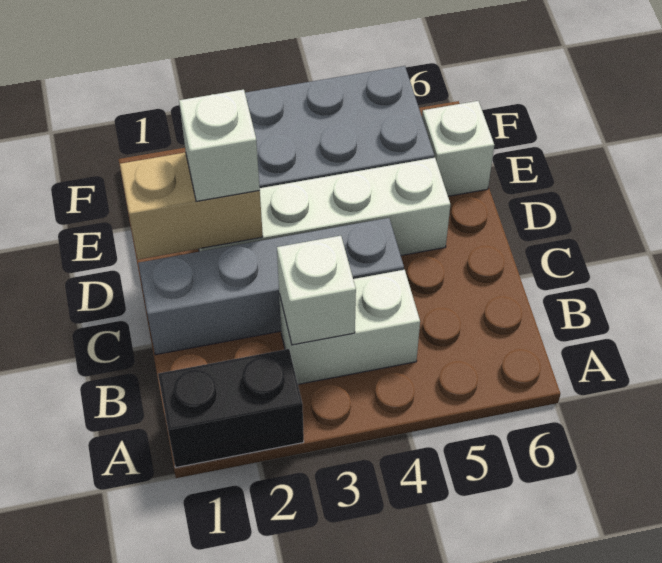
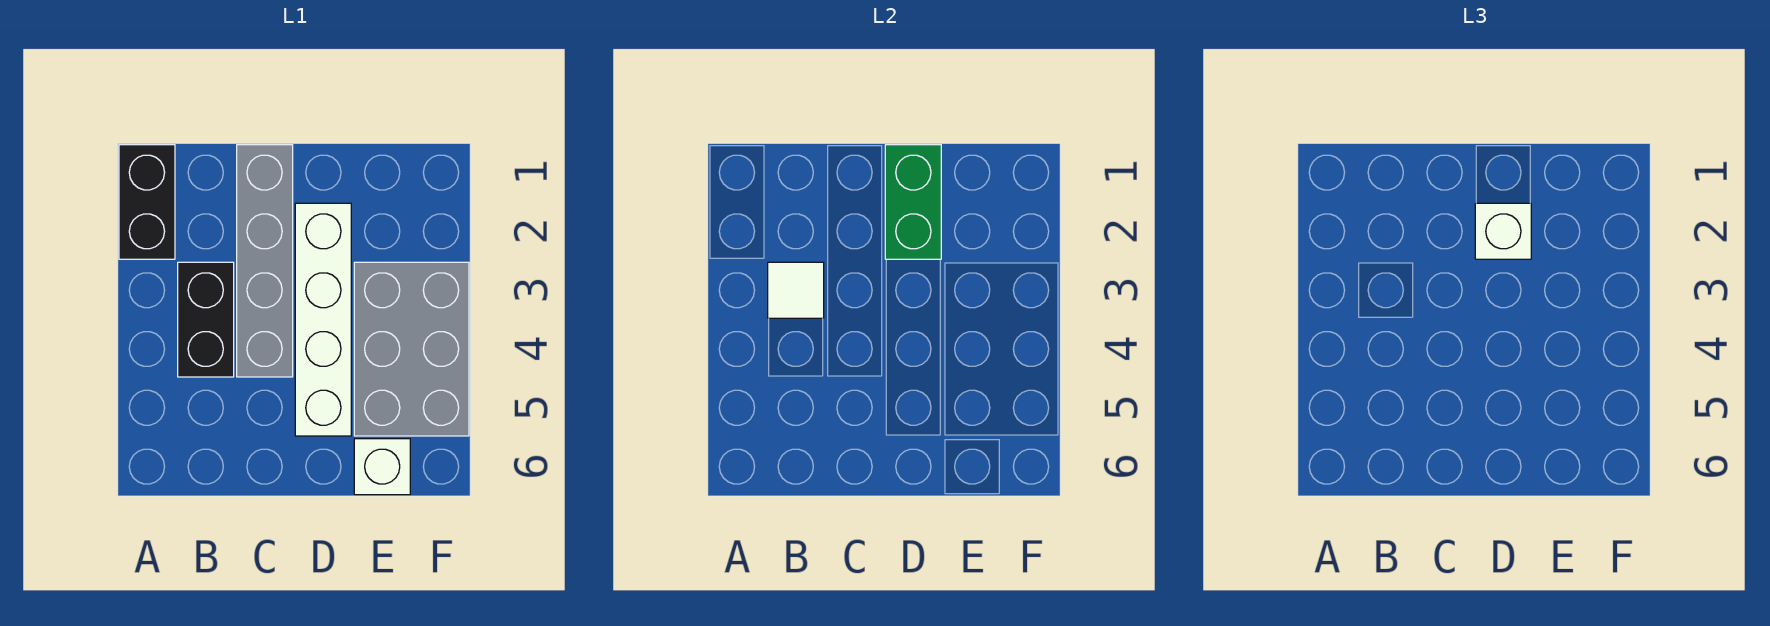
white 1x2 brick [279,270,420,384] -> black 1x2 brick [178,262,234,377]
white 1x1 brick [277,236,356,345] -> white 1x1 tile [768,262,824,318]
tan 1x2 brick [120,152,263,260] -> green 1x2 brick [885,145,941,259]

